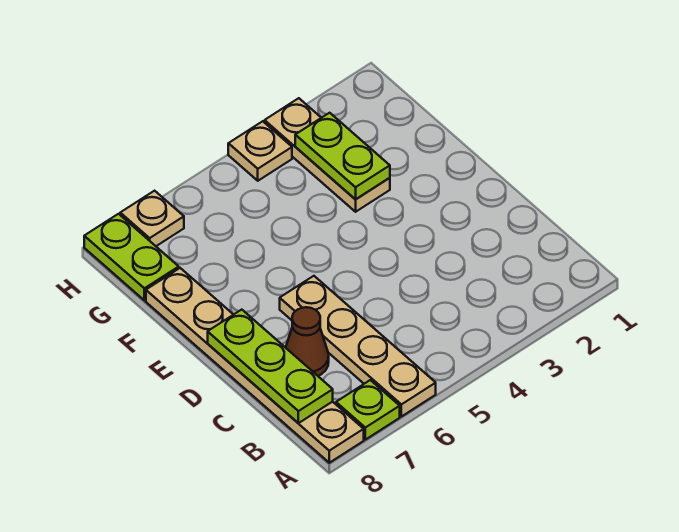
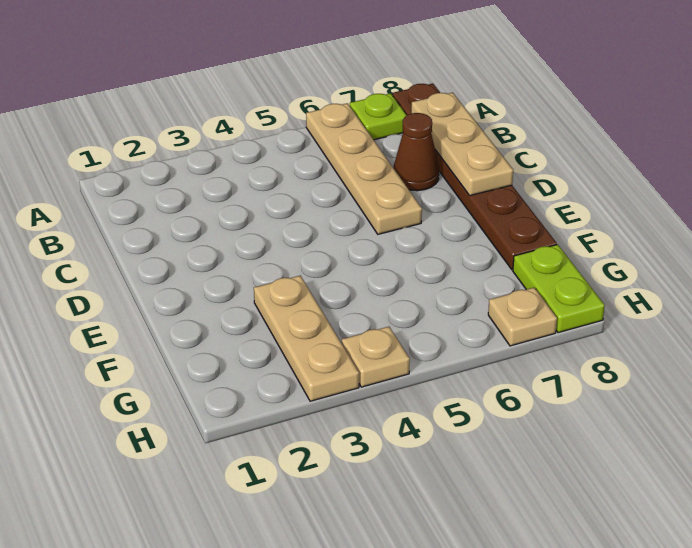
tan 1x6 plate [146,268,364,463] -> brown 1x6 plate [393,84,557,270]
lime 1x3 plate [208,310,333,423] -> tan 1x3 plate [411,93,513,196]
lime 1x2 plate [295,113,390,200] -> none

